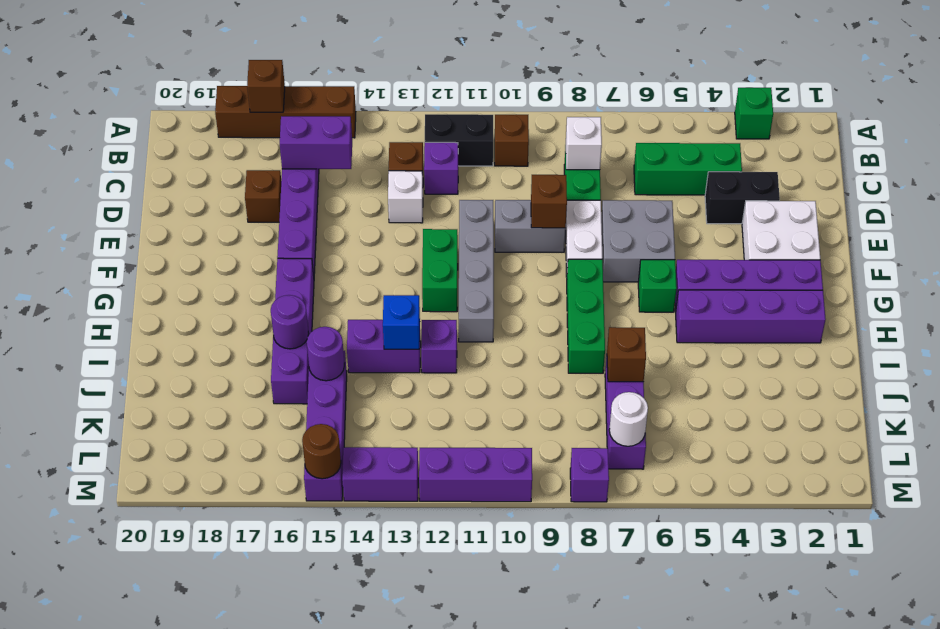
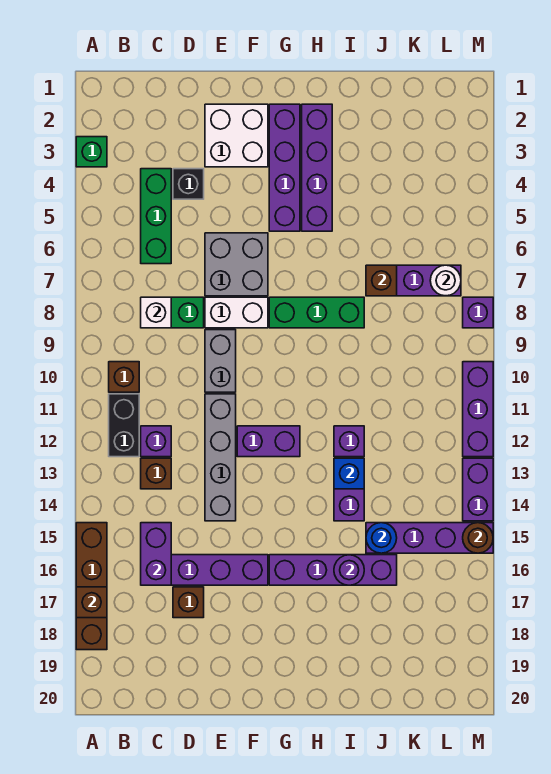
black 1x2 brick [705,172,780,224] -> black 1x1 brick [173,169,204,199]
white 1x1 brick [388,171,423,223] -> none
brown 1x1 brick [531,175,567,228] -> none
grey 1x4 brick [459,200,494,342] -> grey 1x4 brick turned to [205,394,236,521]
green 1x2 brick [422,229,458,312] -> purple 1x2 brick [237,426,300,457]
green 1x1 brick [638,260,677,312] -> none
purple 1x1 round brick [307,327,344,381] -> blue 1x1 round brick [366,523,397,553]

